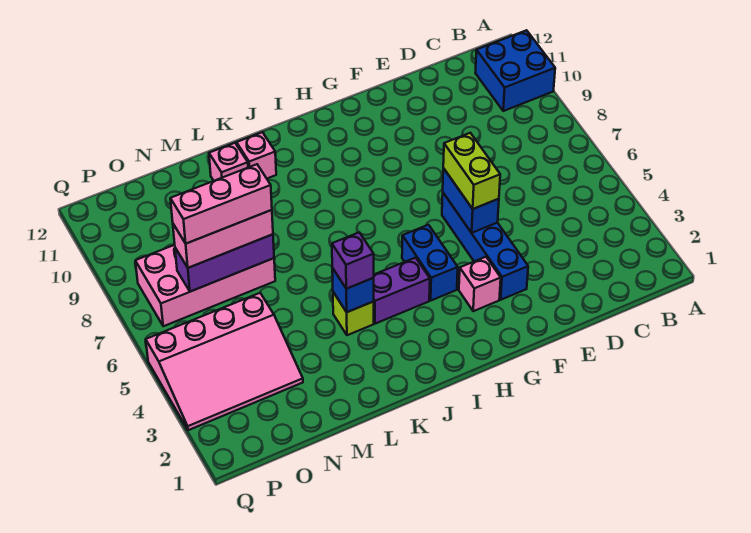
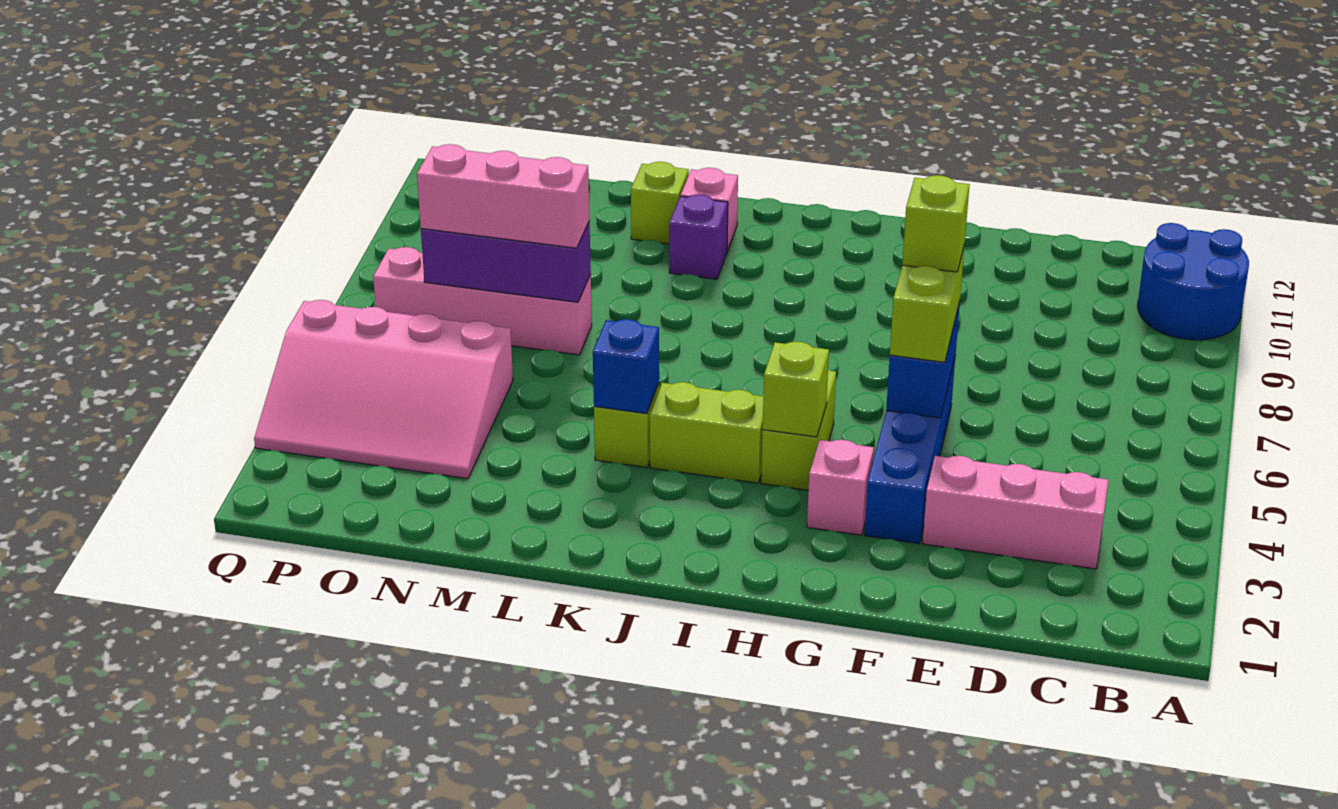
blue 2x2 brick [476,30,555,111] -> blue 2x2 round brick [1138,223,1249,340]
none -> lime 1x1 brick [902,175,970,272]
blue 1x2 brick [402,225,458,300] -> lime 1x2 brick [761,371,836,490]
none -> lime 1x1 brick [763,342,829,437]
purple 1x2 brick [373,258,430,324] -> lime 1x2 brick [650,382,763,483]
purple 1x1 brick [332,233,374,289] -> purple 1x1 brick moved to [669,194,728,279]
pink 1x1 brick [209,143,248,181] -> lime 1x1 brick [631,162,689,244]
pink 2x4 brick [135,245,275,326] -> pink 1x4 brick [373,247,592,355]
pink 1x3 brick [170,164,272,244] -> pink 1x3 brick moved to [923,456,1108,569]

